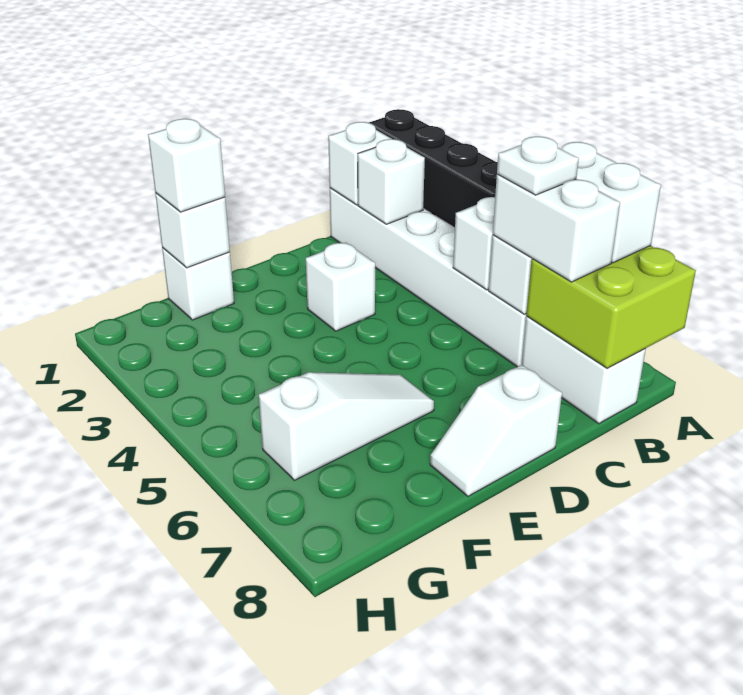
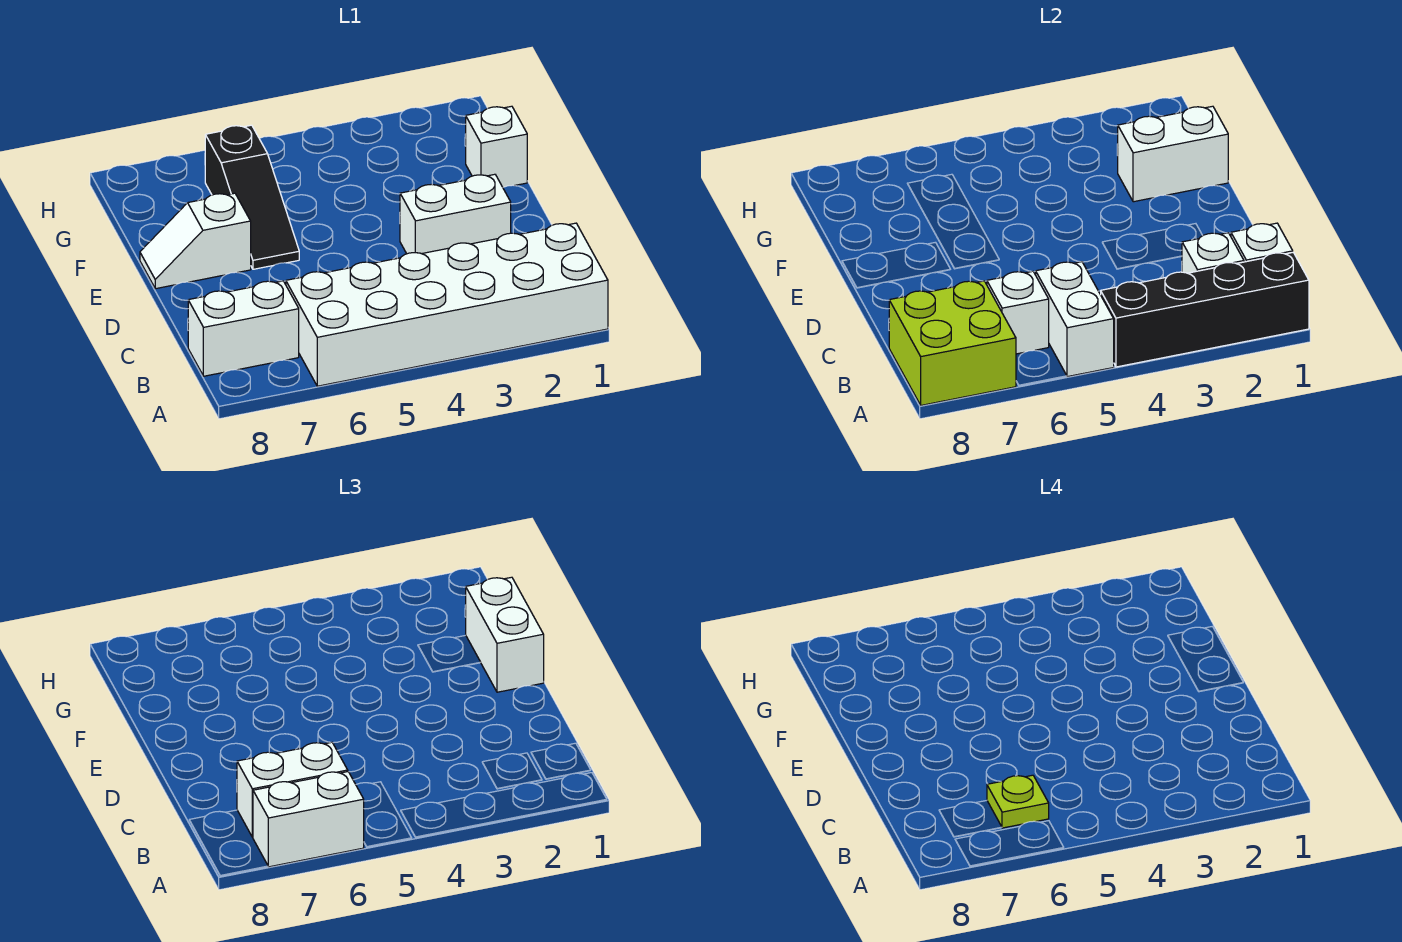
white 1x1 plate [497,136,579,195] -> lime 1x1 plate [987,775,1049,828]
white 1x1 brick [306,243,375,331] -> white 1x2 brick [400,174,511,254]
white 1x2 slope [430,365,562,496] -> white 1x2 slope turned to [140,193,251,289]
white 1x3 slope [259,372,434,480] -> black 1x3 slope [205,125,299,269]
white 1x1 brick [155,193,230,268] -> white 1x2 brick [1117,106,1228,202]
white 1x1 brick [148,119,225,212] -> white 1x2 brick [466,577,544,692]

